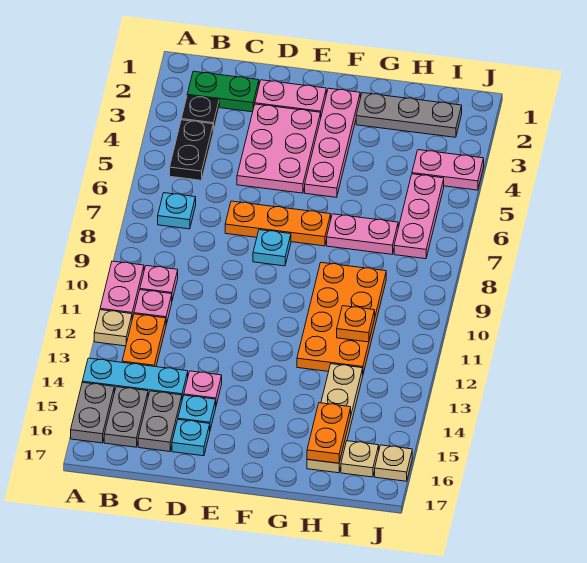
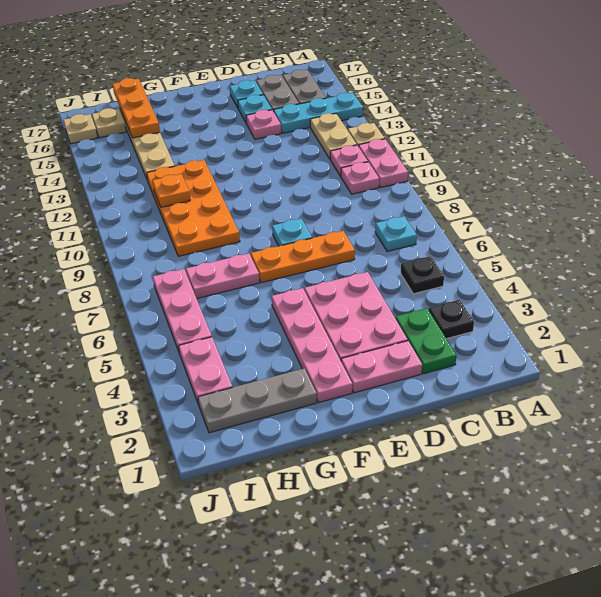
grey 1x2 plate [71,382,114,443] -> none
green 1x2 plate [187,71,259,112] -> green 1x2 plate turned to [396,308,456,374]
black 1x2 plate [170,120,213,180] -> black 1x1 plate [401,256,444,294]
orange 1x2 plate [122,314,166,367] -> tan 1x2 plate [310,113,357,160]
orange 1x2 plate [307,403,351,463] -> orange 1x3 plate [113,78,160,138]
pink 1x2 plate [412,150,484,190] -> pink 1x2 plate turned to [179,337,232,405]

